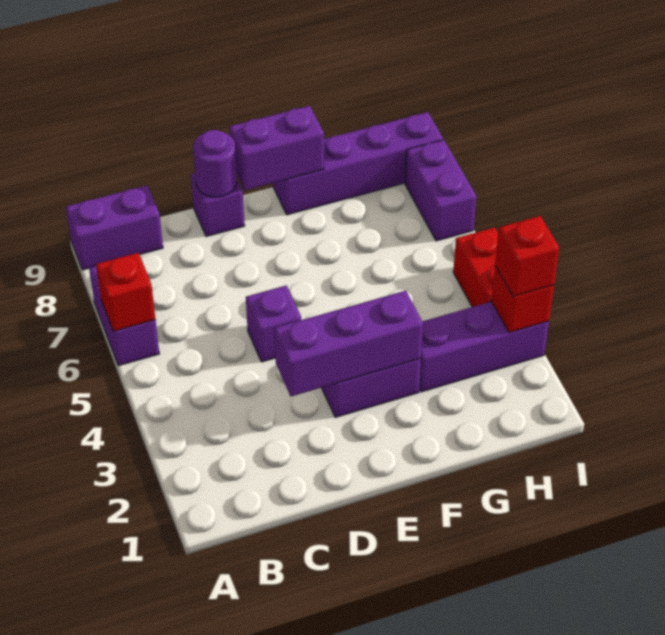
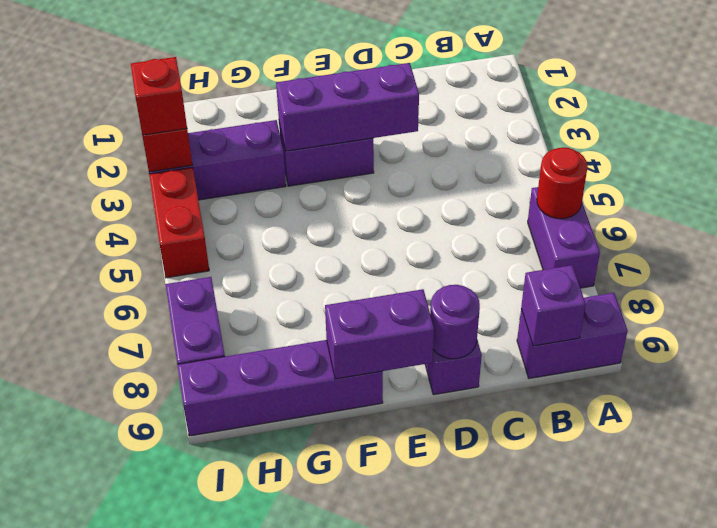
red 1x1 brick [96,253,155,331] -> red 1x1 round brick [537,148,587,219]
purple 1x1 brick [246,285,301,362] -> purple 1x1 brick moved to [521,265,586,346]

